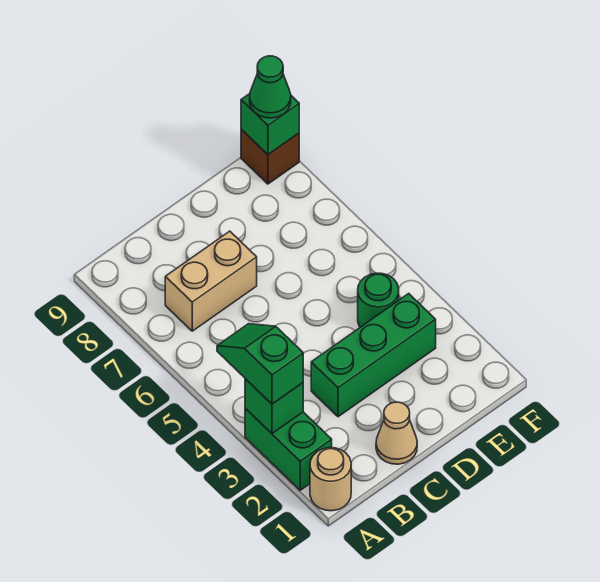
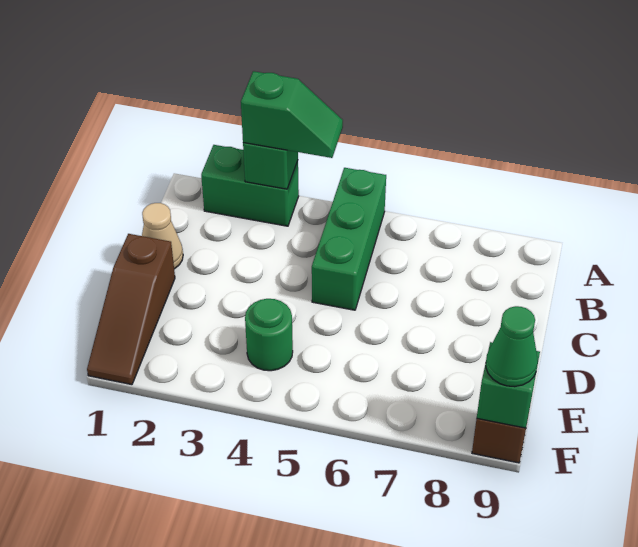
tan 1x1 round brick [310,448,351,511] -> none
tan 1x2 brick [165,231,257,331] -> none
green 1x3 brick [311,293,436,417] -> green 1x3 brick moved to [312,168,386,310]
none -> brown 1x3 slope [87,234,175,385]

